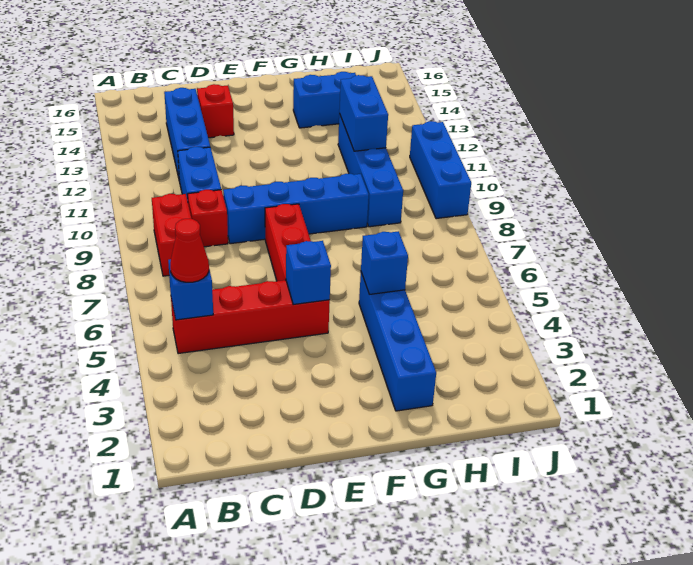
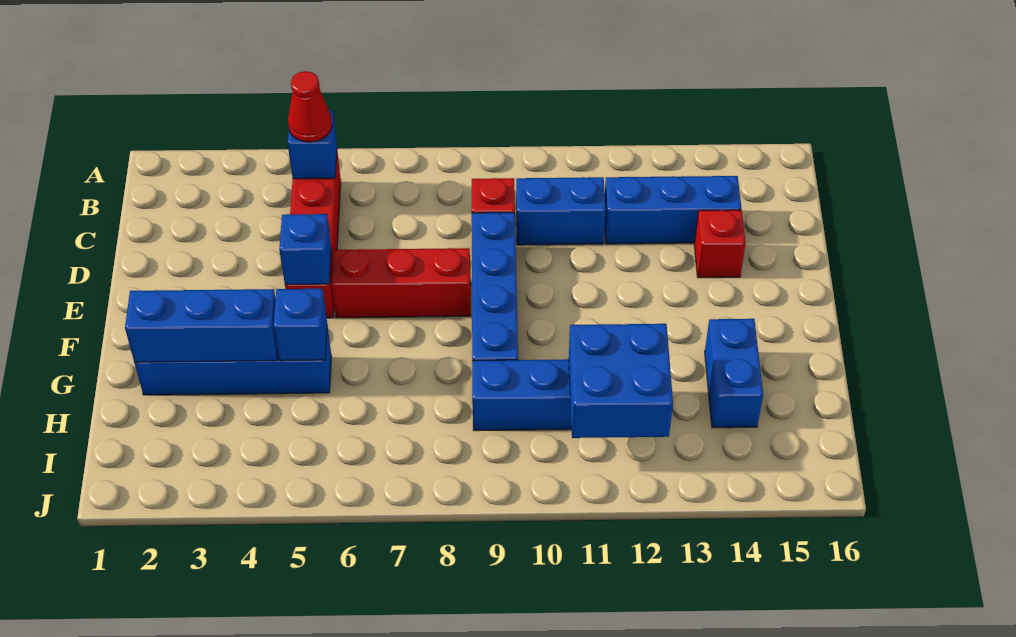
red 1x2 brick [152,194,191,276] -> none
blue 1x2 brick [339,75,388,151] -> blue 2x2 brick [569,324,673,438]
blue 1x3 brick [410,121,471,219] -> blue 1x3 brick moved to [125,289,278,362]

